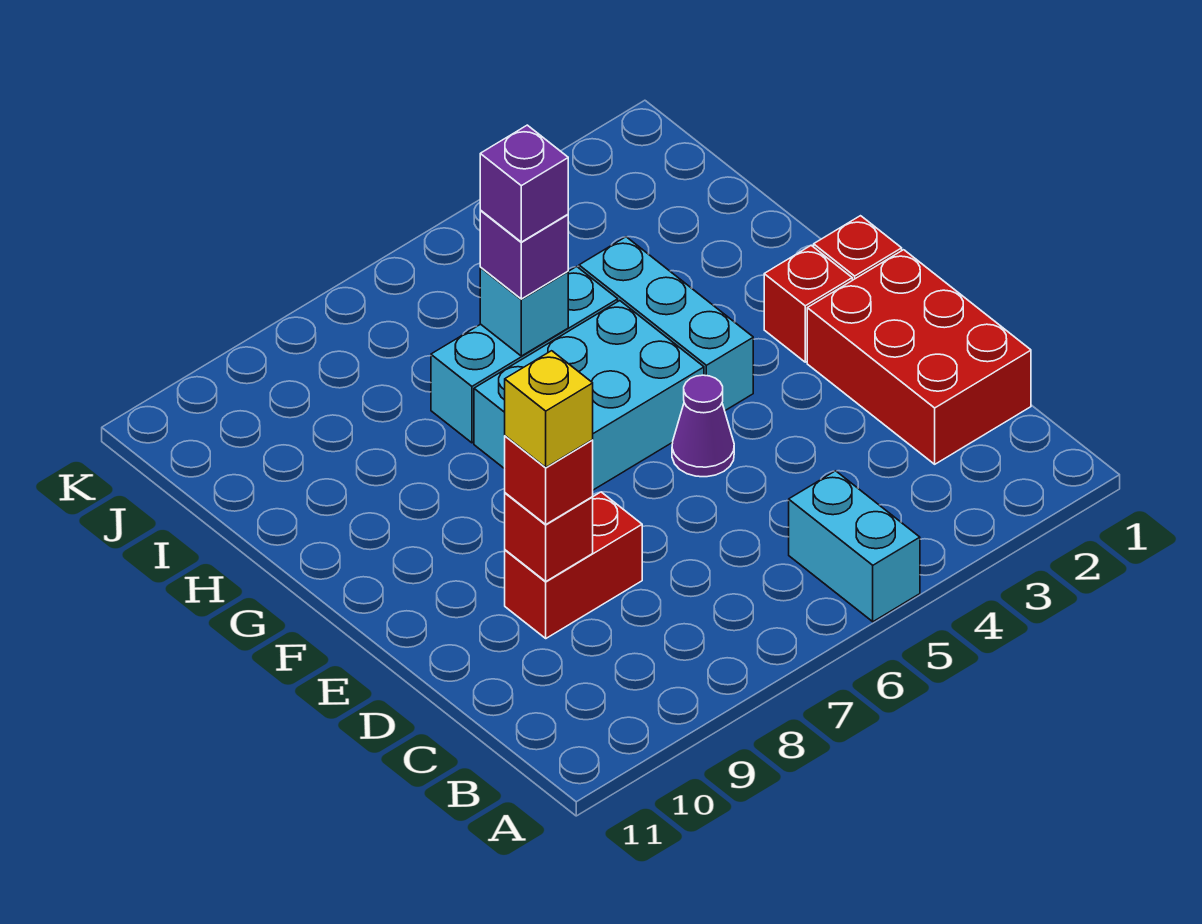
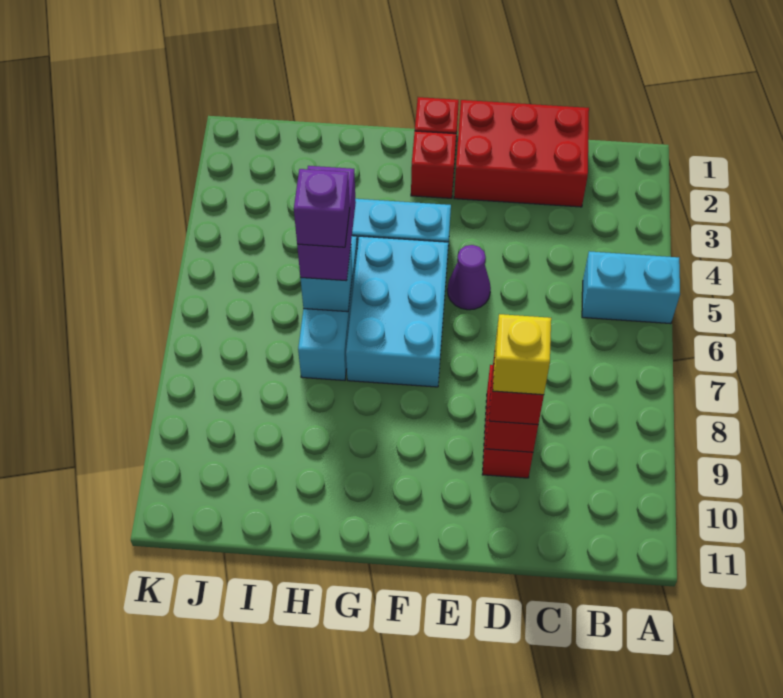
purple 1x1 brick [480,211,568,299] -> purple 1x2 brick [297,166,356,281]

